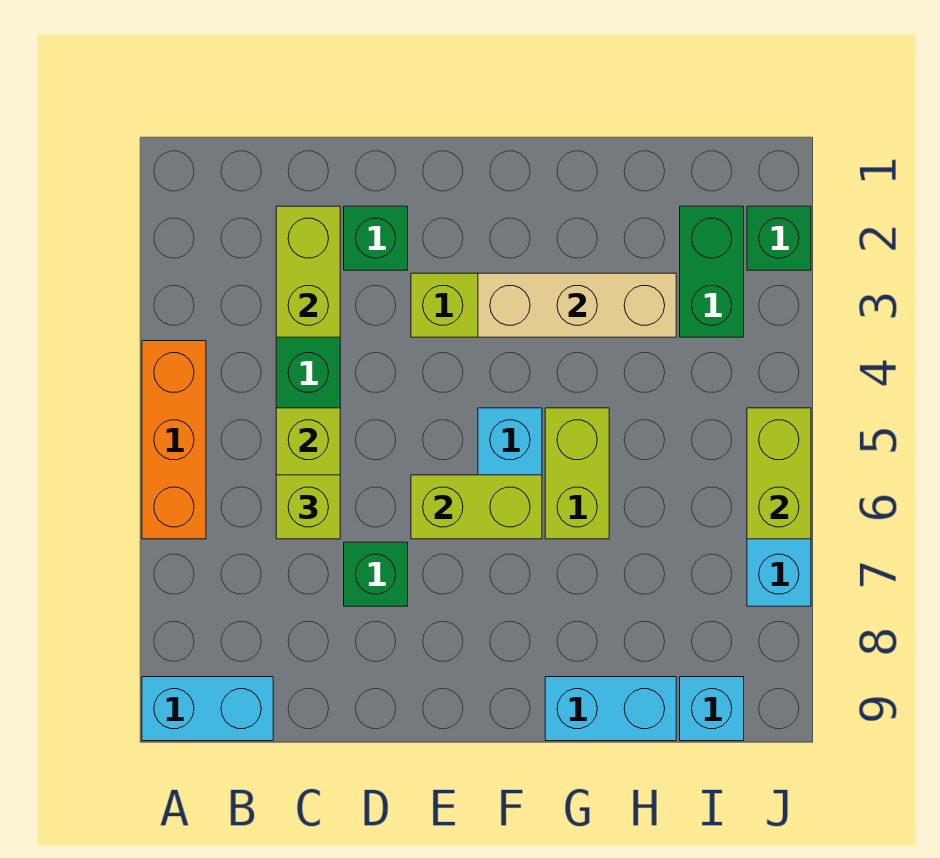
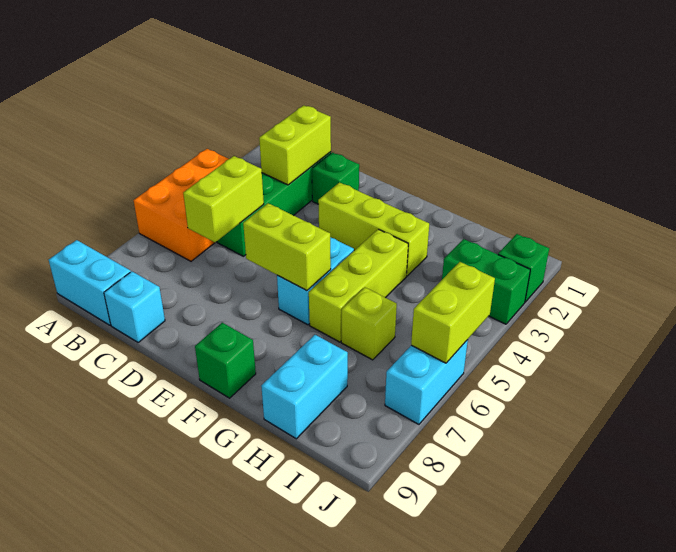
orange 1x3 brick [142,341,206,539] -> orange 2x3 brick [133,149,228,261]
lime 1x1 brick [276,475,340,539] -> lime 1x1 brick moved to [341,287,397,360]
green 1x1 brick [344,542,408,606] -> green 1x1 brick moved to [195,323,256,398]
tan 1x3 brick [478,273,676,337] -> none
lime 1x2 brick [545,408,609,539] -> lime 1x3 brick [309,229,408,342]
cyan 1x2 brick [545,677,676,741] -> cyan 1x2 brick turned to [261,335,348,439]
green 1x2 brick [680,206,744,337] -> green 1x2 brick turned to [442,239,530,324]
cyan 1x1 brick [680,677,744,741] -> cyan 1x1 brick moved to [104,271,165,342]

